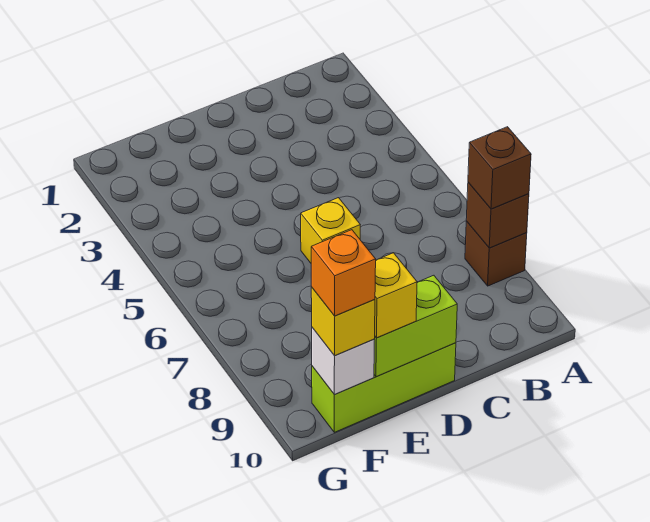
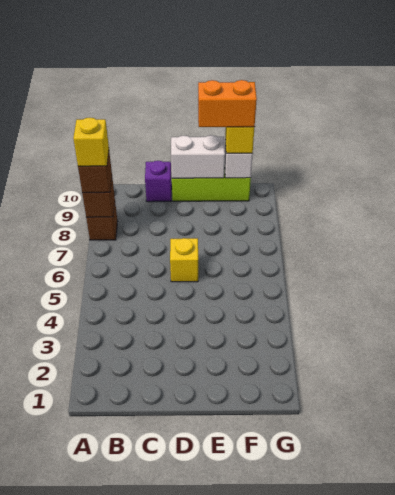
none -> purple 1x1 brick [145,161,172,202]
lime 1x2 brick [374,275,457,377] -> white 1x2 brick [171,135,225,178]
yellow 1x1 brick [375,253,417,338] -> yellow 1x1 brick moved to [73,117,109,166]
orange 1x1 brick [311,230,376,316] -> orange 1x2 brick [198,80,257,127]

